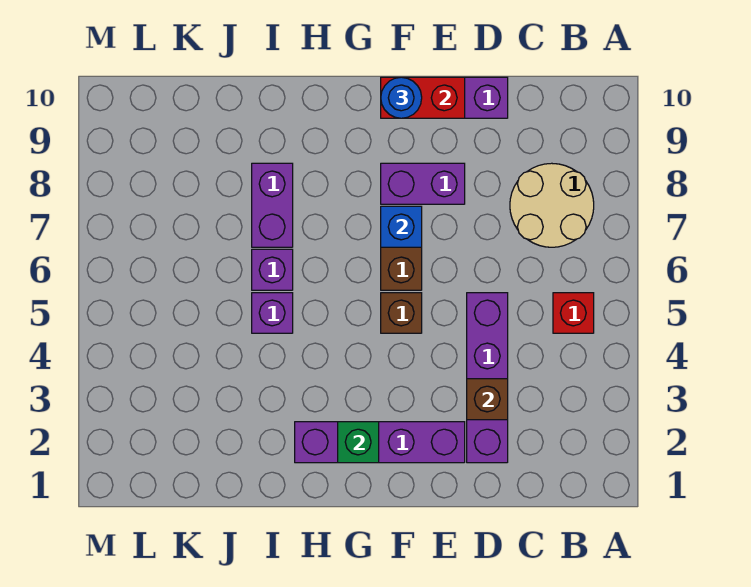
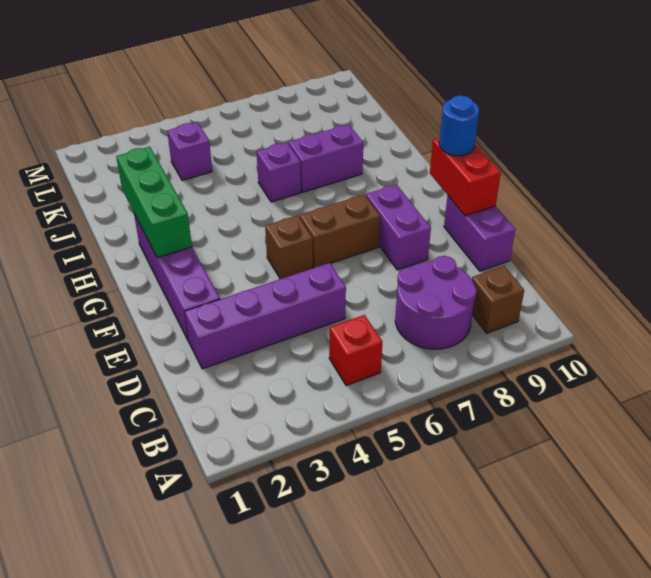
tan 2x2 round brick [510,163,594,247] -> purple 2x2 round brick [395,256,477,349]
brown 1x1 brick [467,379,508,420] -> brown 1x1 brick moved to [472,266,524,333]
blue 1x1 brick [381,206,422,247] -> none
green 1x1 brick [338,422,379,463] -> green 1x3 brick [116,147,192,258]
purple 1x1 brick [252,293,293,333] -> purple 1x1 brick moved to [167,122,212,181]

